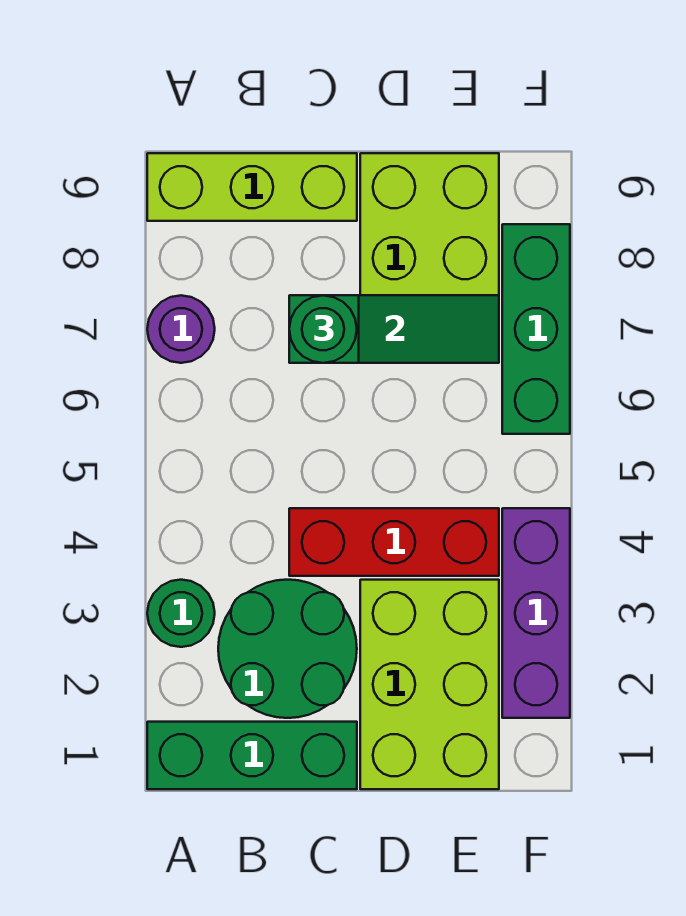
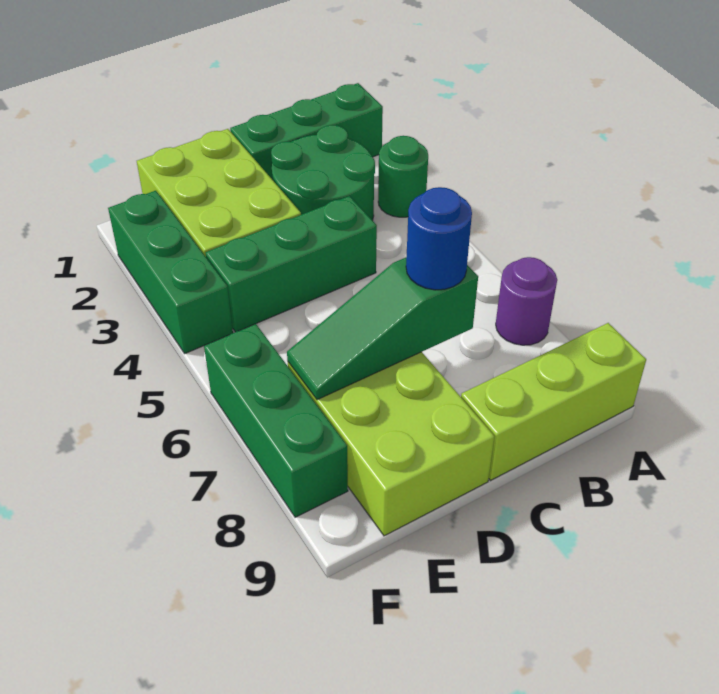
red 1x3 brick [289,508,499,576] -> green 1x3 brick [206,196,377,332]
green 1x1 round brick [289,295,357,363] -> blue 1x1 round brick [406,187,472,290]
purple 1x3 brick [502,508,570,718] -> green 1x3 brick [108,191,233,353]

